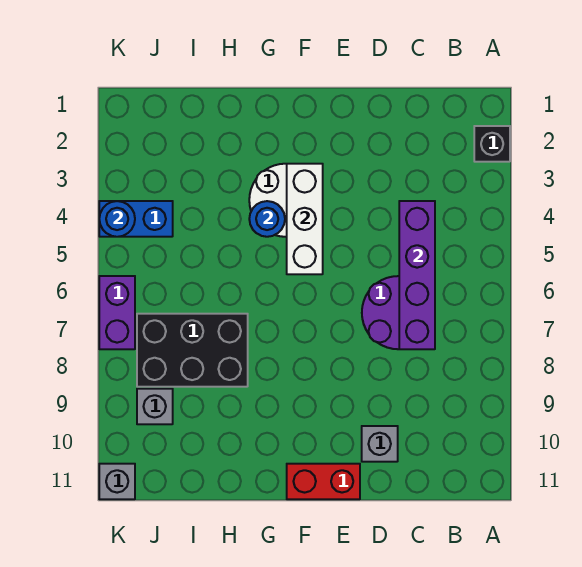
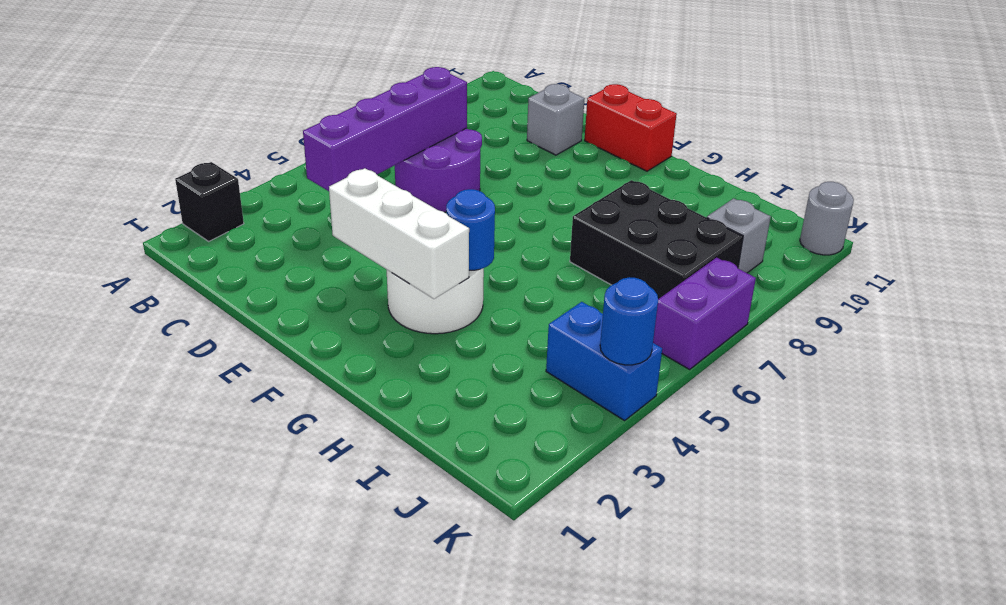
white 1x3 brick [287,164,323,274] -> white 1x3 brick turned to [329,168,469,299]
grey 1x1 brick [99,464,135,499] -> grey 1x1 round brick [800,182,854,255]

